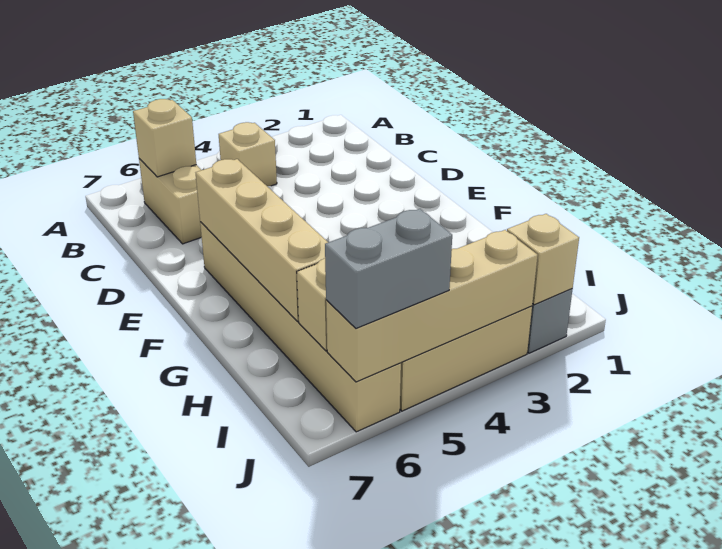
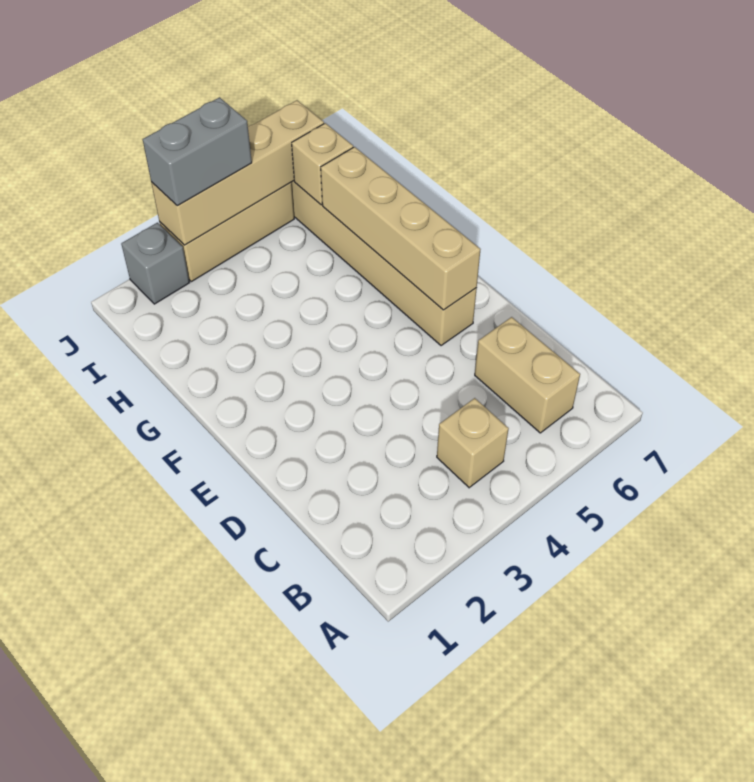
tan 1x1 brick [133,99,196,177] -> none
tan 1x1 brick [507,214,579,305] -> none
grey 1x2 brick [325,209,452,328] -> grey 1x2 brick moved to [143,97,252,206]

